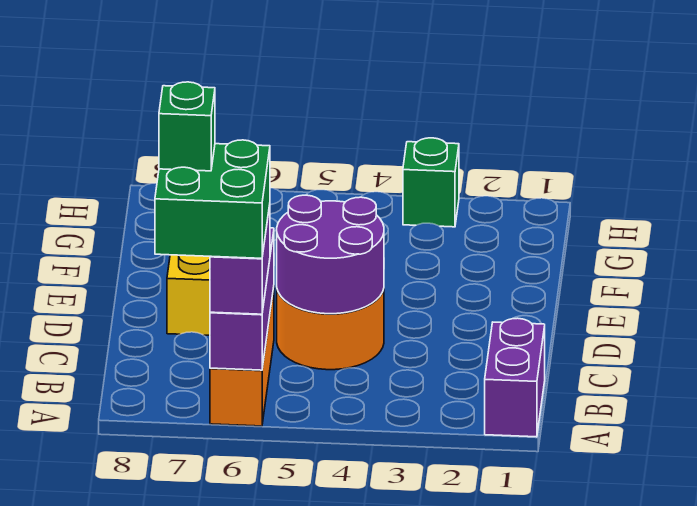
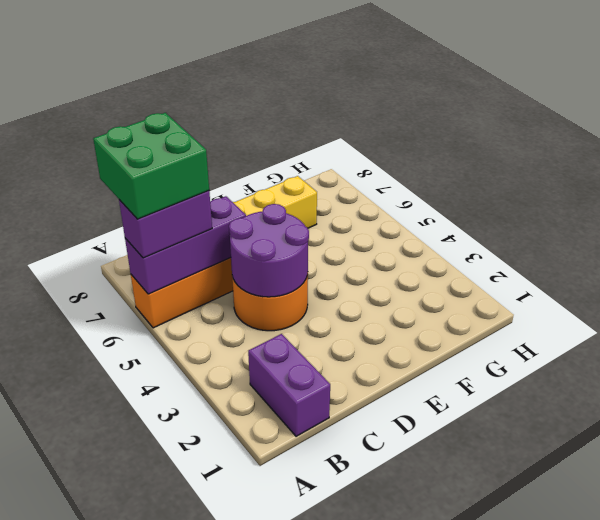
purple 1x2 brick [485,318,545,437] -> purple 1x2 brick turned to [248,334,330,436]
green 1x1 brick [159,82,215,171] -> none
green 1x1 brick [403,138,459,227] -> none

